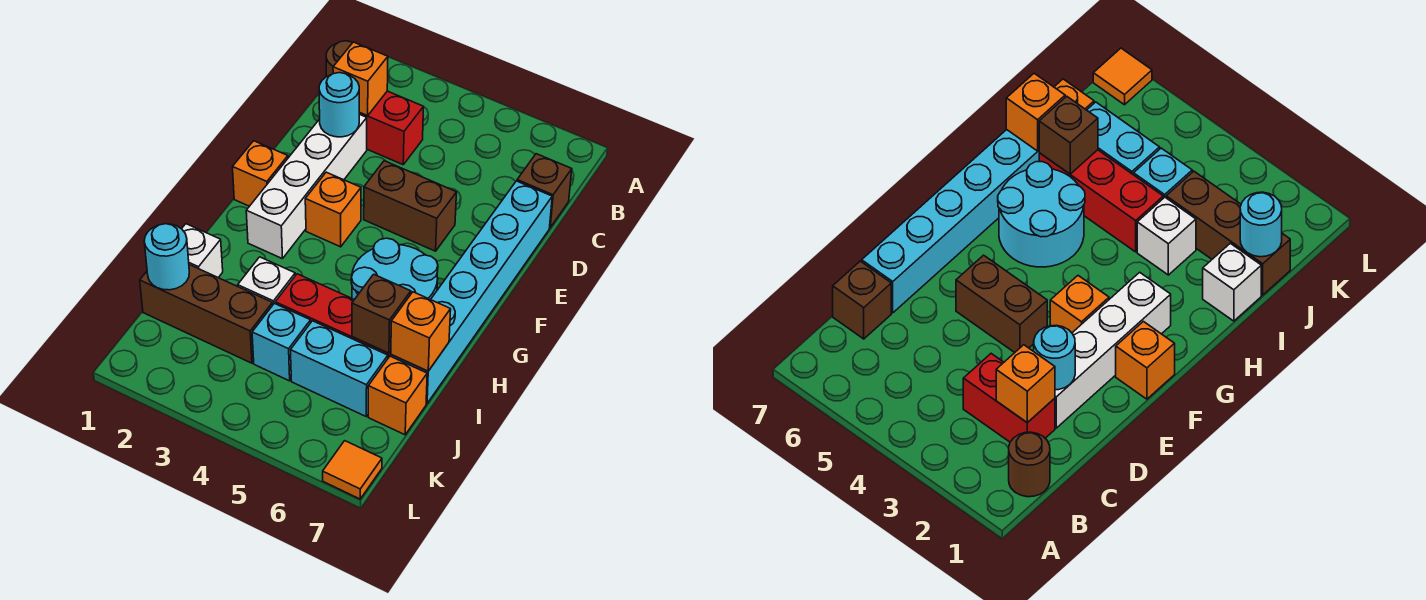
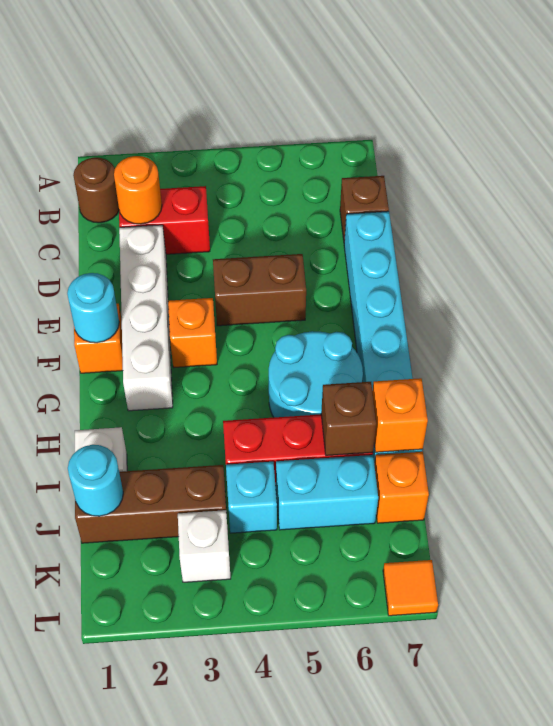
orange 1x1 brick [333,42,388,116] -> orange 1x1 round brick [114,156,162,224]
cyan 1x1 round brick [319,73,360,137] -> cyan 1x1 round brick moved to [67,273,119,343]
white 1x1 brick [238,257,295,304] -> white 1x1 brick moved to [178,510,231,582]

